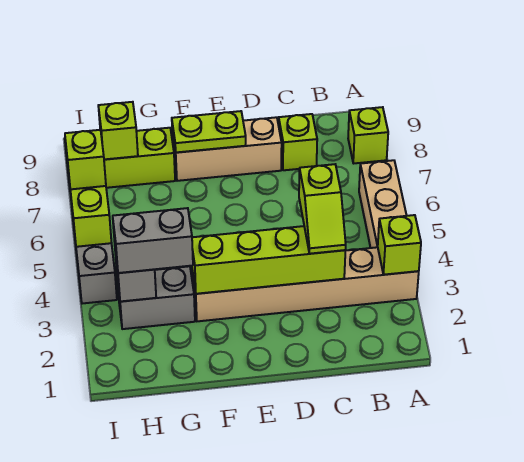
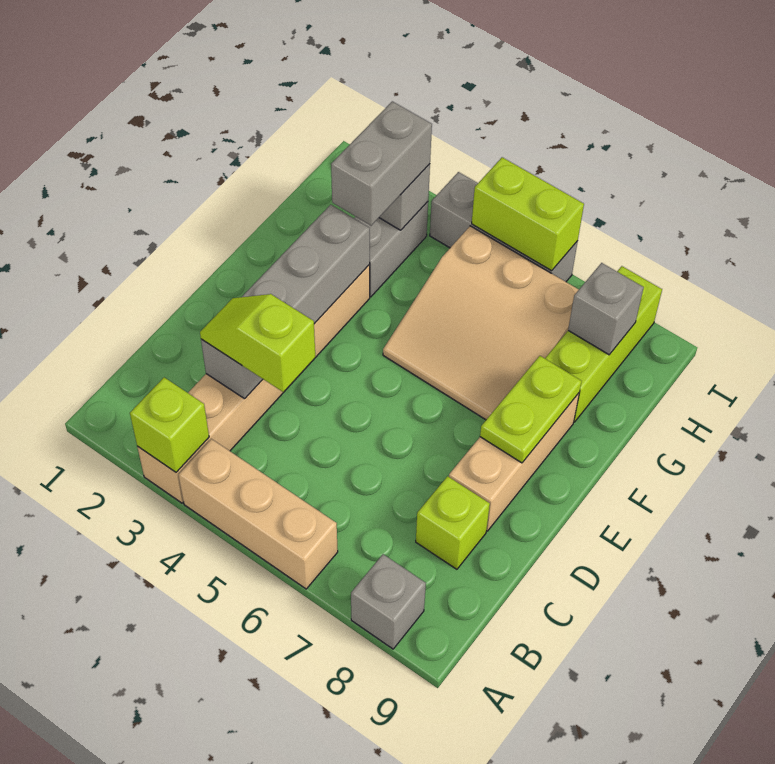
lime 1x1 brick [348,107,388,163] -> grey 1x1 brick [351,554,426,649]
lime 1x4 brick [192,226,346,294] -> grey 1x4 brick [201,205,370,399]
none -> tan 3x3 slope [383,226,579,420]
lime 1x1 brick [98,102,138,159] -> grey 1x1 brick [568,263,644,355]
lime 1x1 brick [65,130,106,189] -> none

